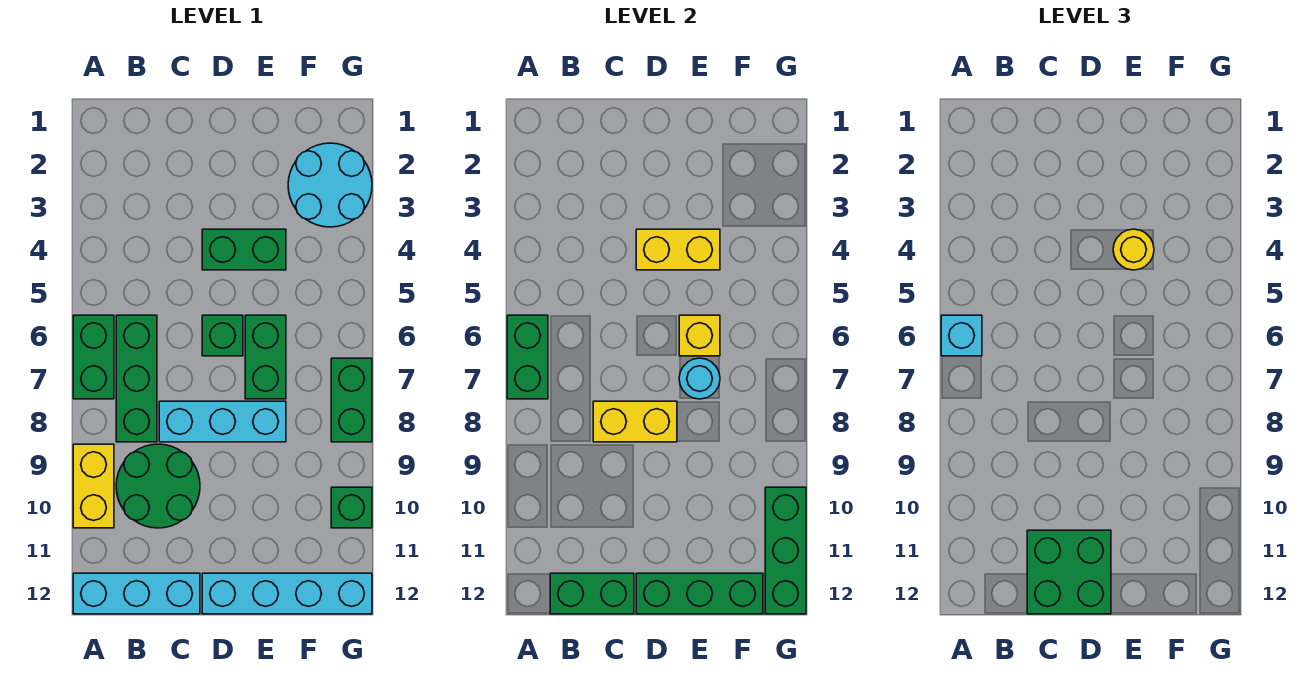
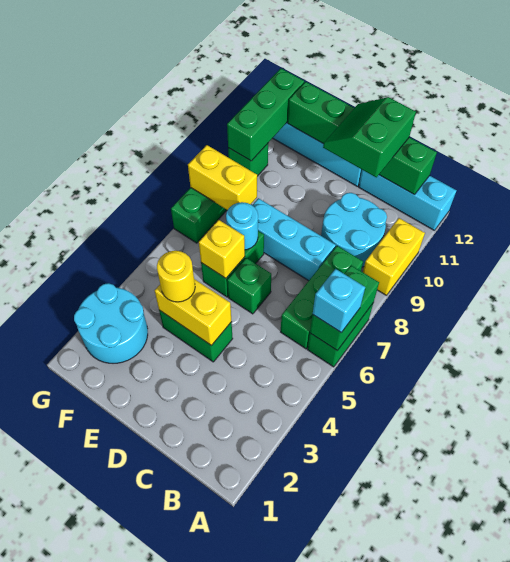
green 2x2 round brick [116,444,200,528] -> cyan 2x2 round brick [321,193,387,267]
yellow 1x2 brick [593,401,677,442] -> yellow 1x2 brick moved to [188,145,257,210]
green 2x2 brick [1027,530,1111,614] -> green 2x2 slope [323,97,416,177]

